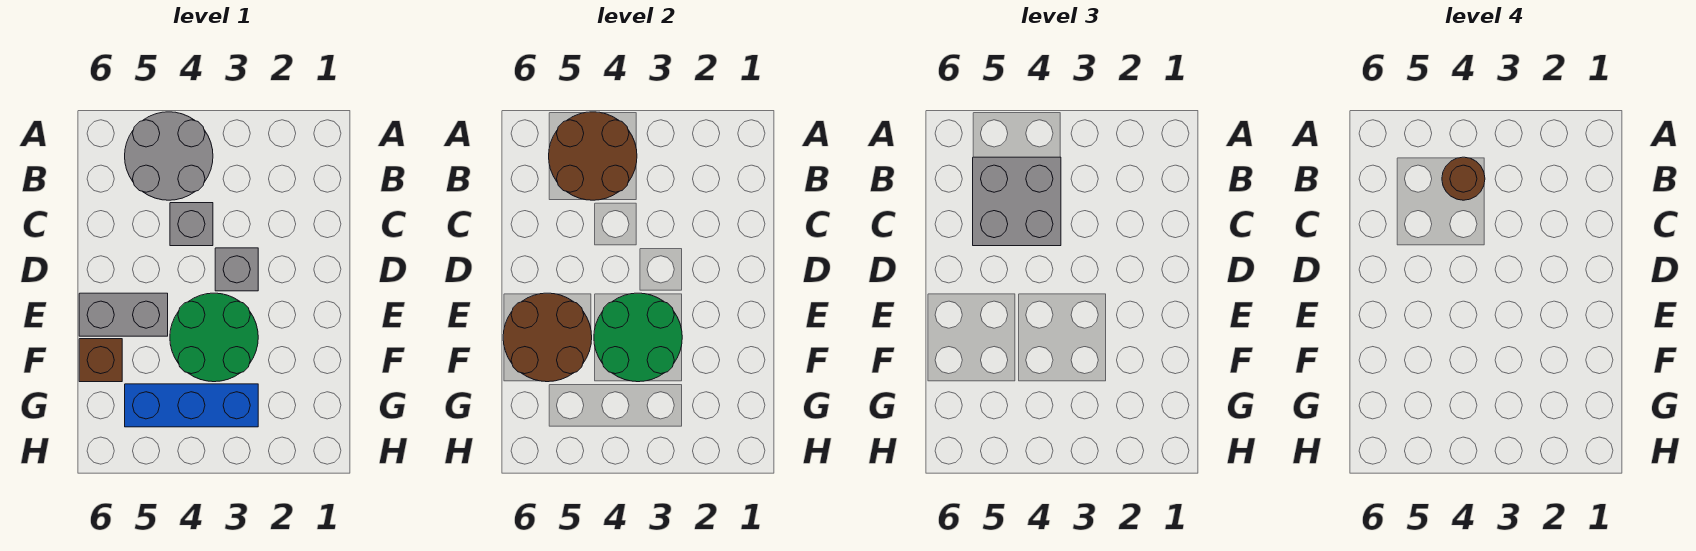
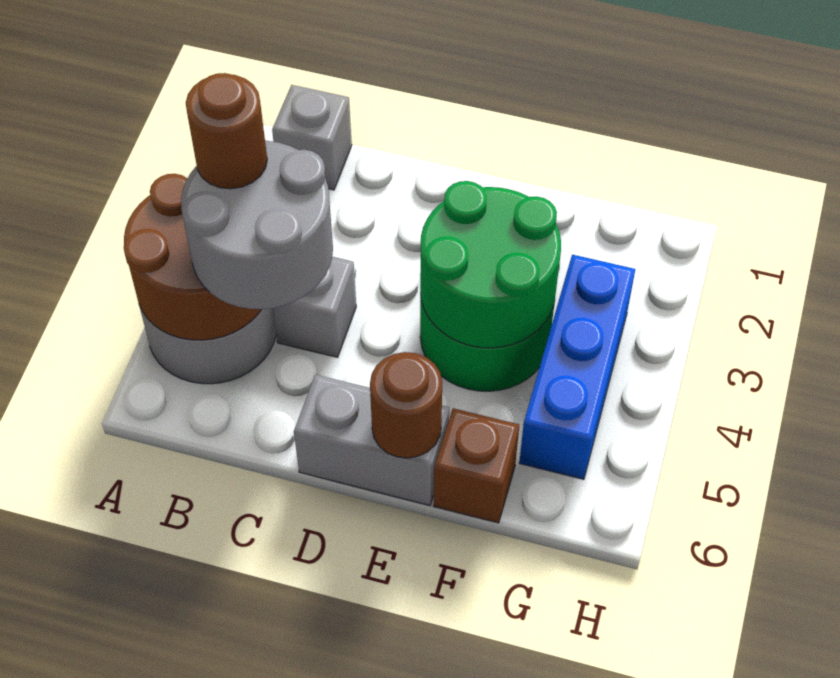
grey 2x2 brick [973,157,1061,246] -> grey 2x2 round brick [181,141,333,309]
grey 1x1 brick [215,248,258,291] -> grey 1x1 brick moved to [272,85,352,190]
grey 1x2 brick [79,293,168,336] -> grey 1x2 brick turned to [294,375,449,505]
brown 2x2 round brick [503,293,592,382] -> brown 1x1 round brick [370,352,442,458]

